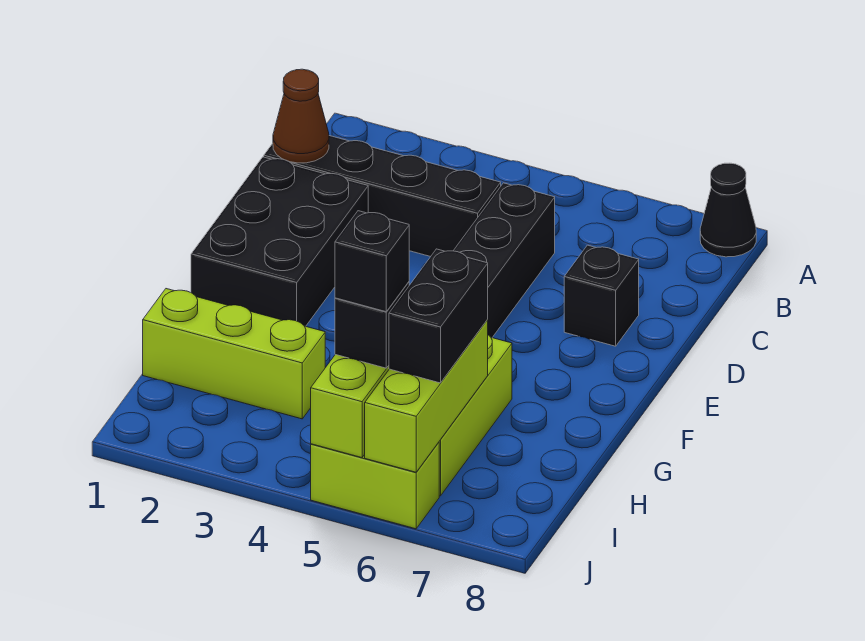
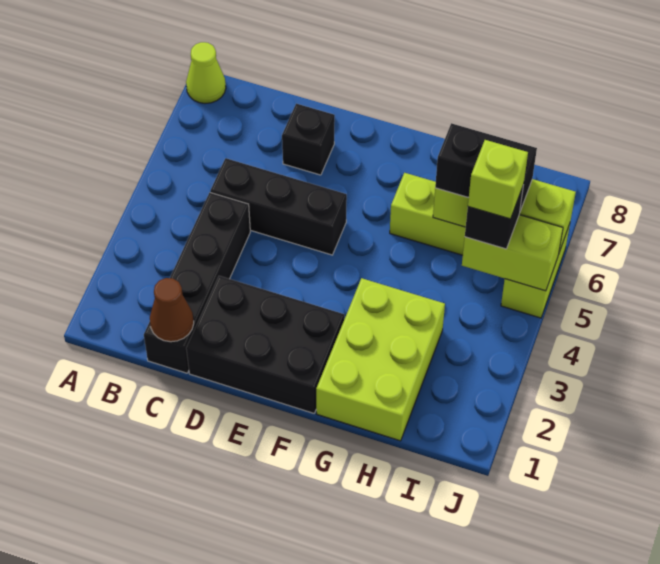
black 1x1 cone [700,163,756,257] -> lime 1x1 cone [186,42,226,104]
lime 1x3 brick [143,289,325,419] -> lime 2x3 brick [316,278,445,441]
black 1x1 brick [335,211,409,312] -> lime 1x1 brick [468,140,528,219]

